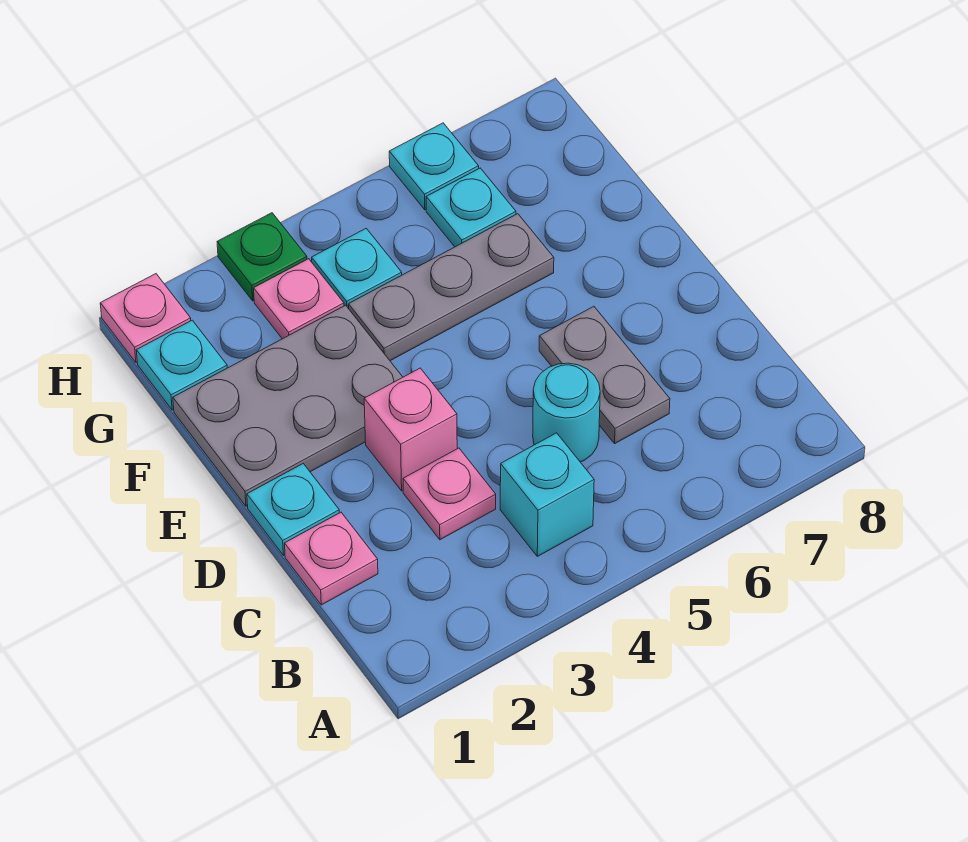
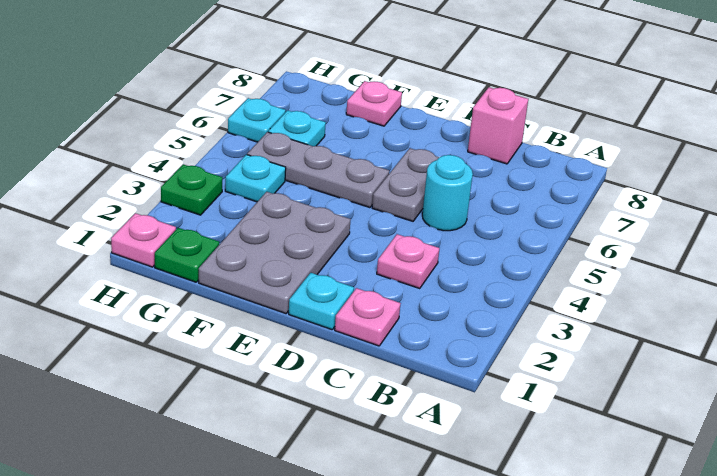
cyan 1x1 brick [500,433,594,556] -> none
grey 1x2 plate [539,306,670,443] -> grey 1x2 plate turned to [372,148,439,221]
pink 1x1 brick [364,368,457,491] -> pink 1x1 brick moved to [468,87,528,164]
grey 1x3 plate [349,214,554,361] -> grey 1x3 plate turned to [247,132,389,208]
cyan 1x1 plate [136,320,227,410] -> green 1x1 plate [155,228,219,282]
pink 1x1 plate [254,259,344,339] -> pink 1x1 plate moved to [346,81,402,126]

